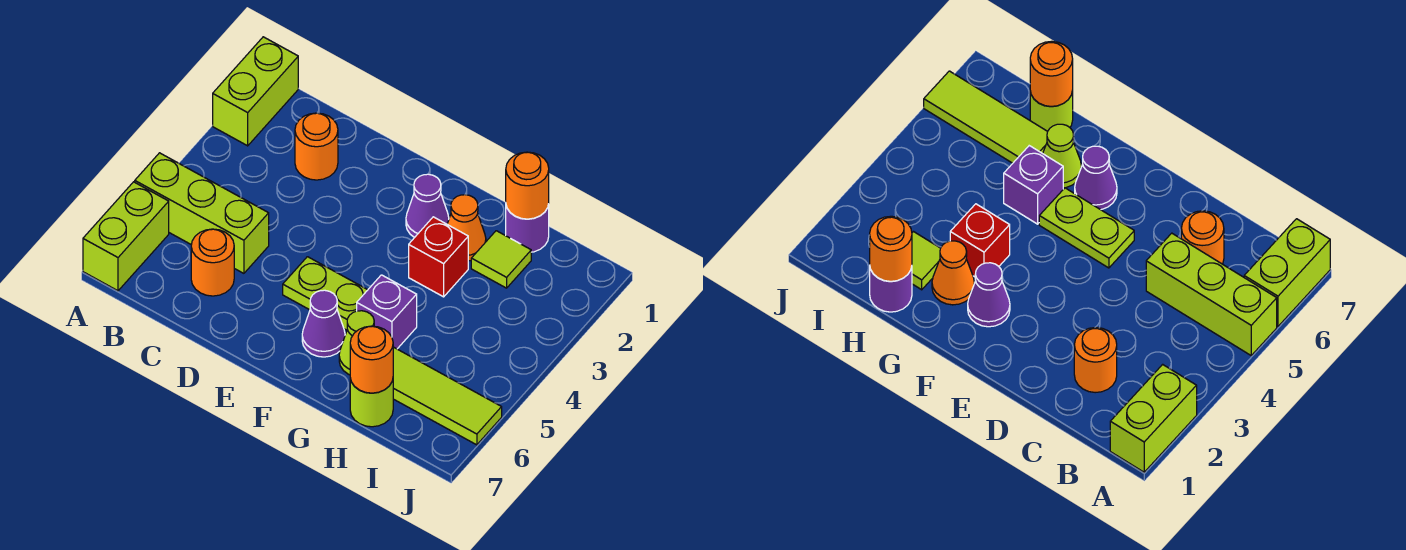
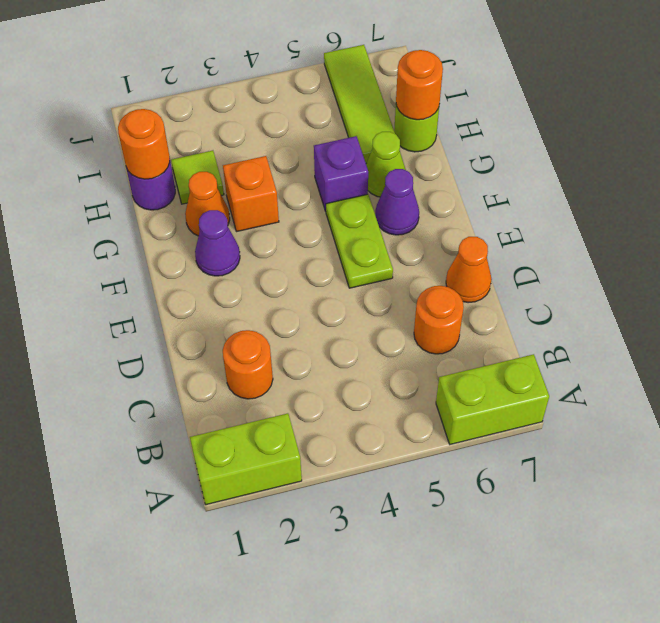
lime 1x3 brick [135,153,269,273] -> none
none -> orange 1x1 cone [446,237,492,303]
red 1x1 brick [409,217,468,297] -> orange 1x1 brick [223,156,279,232]

